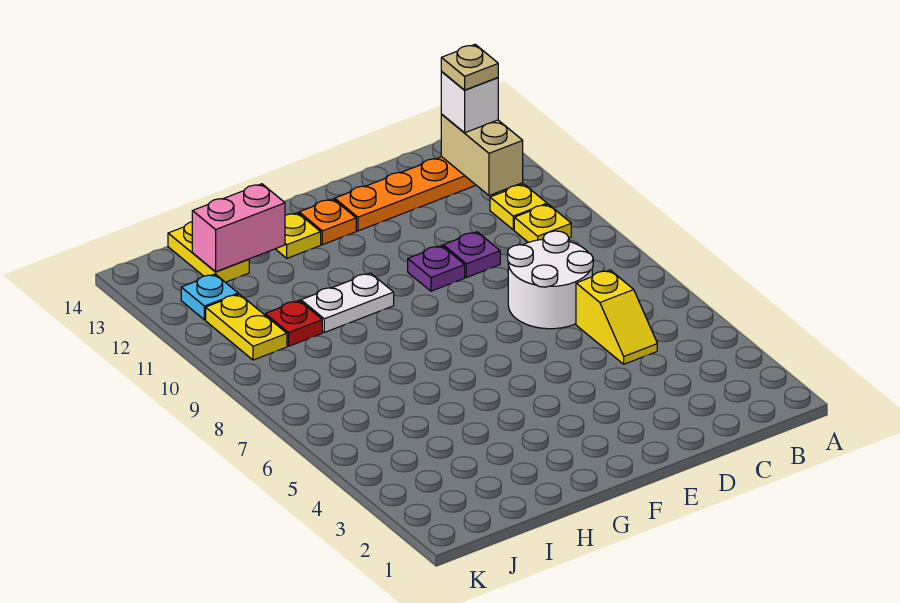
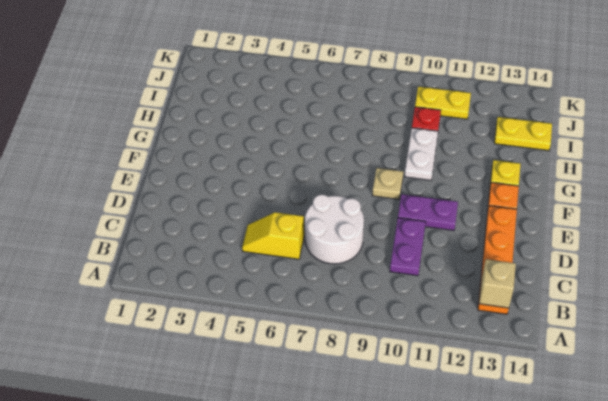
yellow 1x1 plate [514,204,571,242] -> none
yellow 1x1 plate [490,184,547,230] -> none
tan 1x2 brick [441,115,523,195] -> tan 1x1 brick [479,259,516,308]
white 1x1 brick [441,72,498,133] -> none
tan 1x1 plate [441,44,498,90] -> tan 1x1 plate moved to [372,168,403,199]
purple 1x1 plate [443,232,500,278] -> purple 1x2 plate [390,218,426,276]
purple 1x1 plate [408,246,465,291] -> purple 1x2 plate [398,194,458,230]
pink 1x2 brick [192,184,285,272] -> none
cyan 1x1 plate [181,274,238,320] -> none

